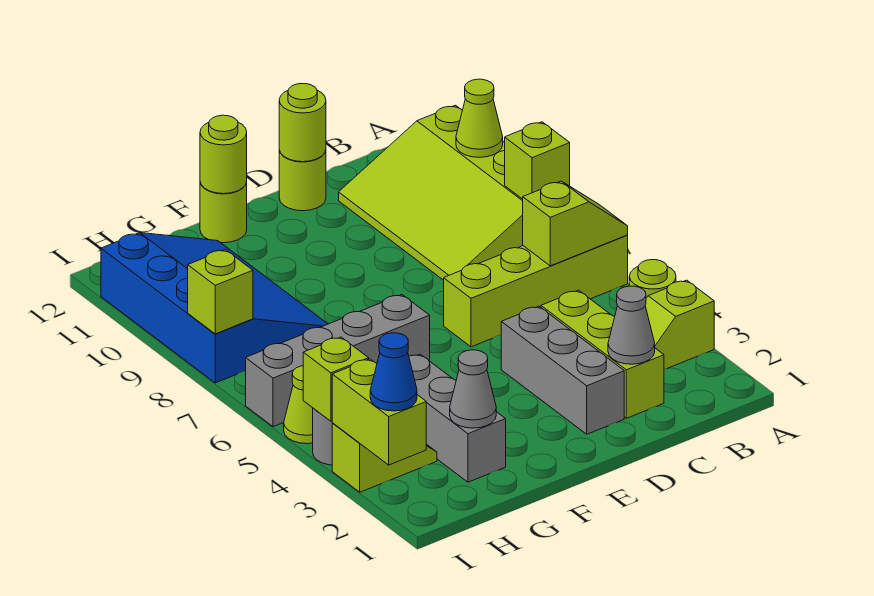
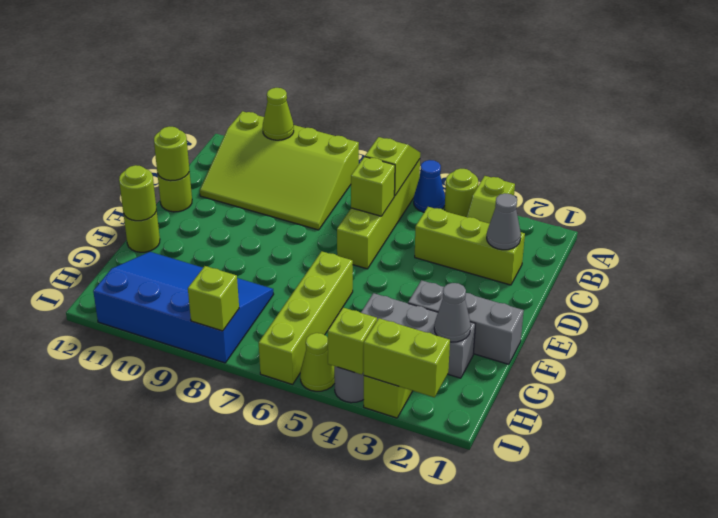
lime 1x1 brick [505,122,570,199] -> lime 1x1 brick moved to [351,157,395,216]
grey 1x3 brick [501,306,624,434] -> grey 1x3 brick moved to [408,280,524,364]
grey 1x4 brick [246,295,430,427] -> lime 1x4 brick [259,251,353,384]
blue 1x1 cone [370,333,417,411] -> blue 1x1 cone moved to [414,160,445,212]

